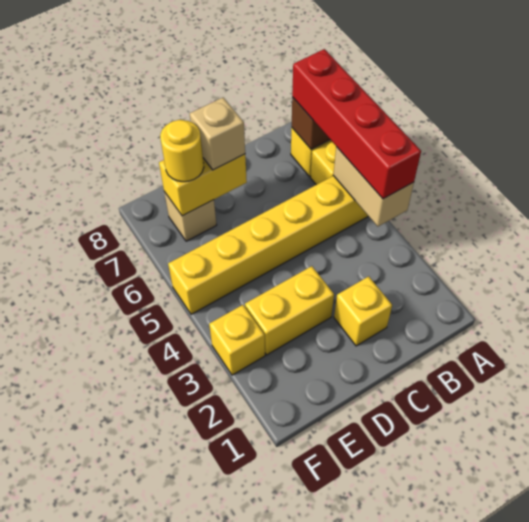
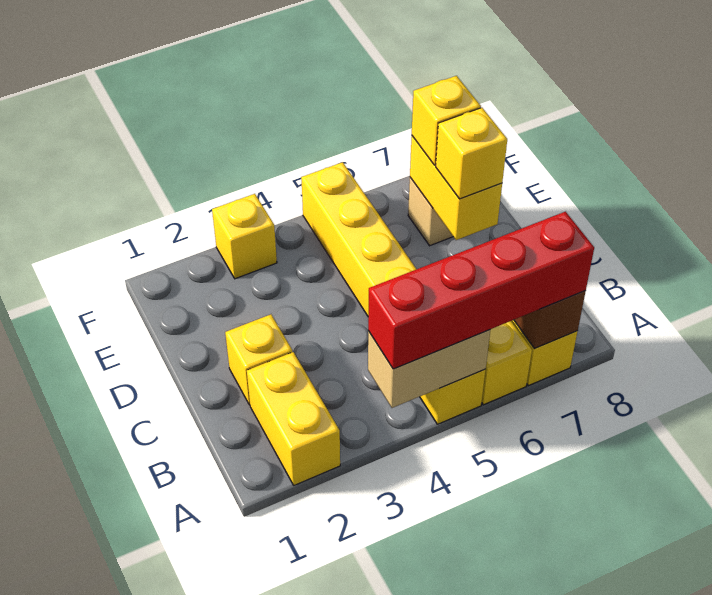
yellow 1x2 brick [245,266,334,355] -> yellow 1x2 brick moved to [247,352,340,485]
tan 1x1 brick [190,98,245,170] -> yellow 1x1 brick [436,108,507,199]
yellow 1x1 round brick [160,120,204,182] -> yellow 1x1 brick [412,76,481,165]

